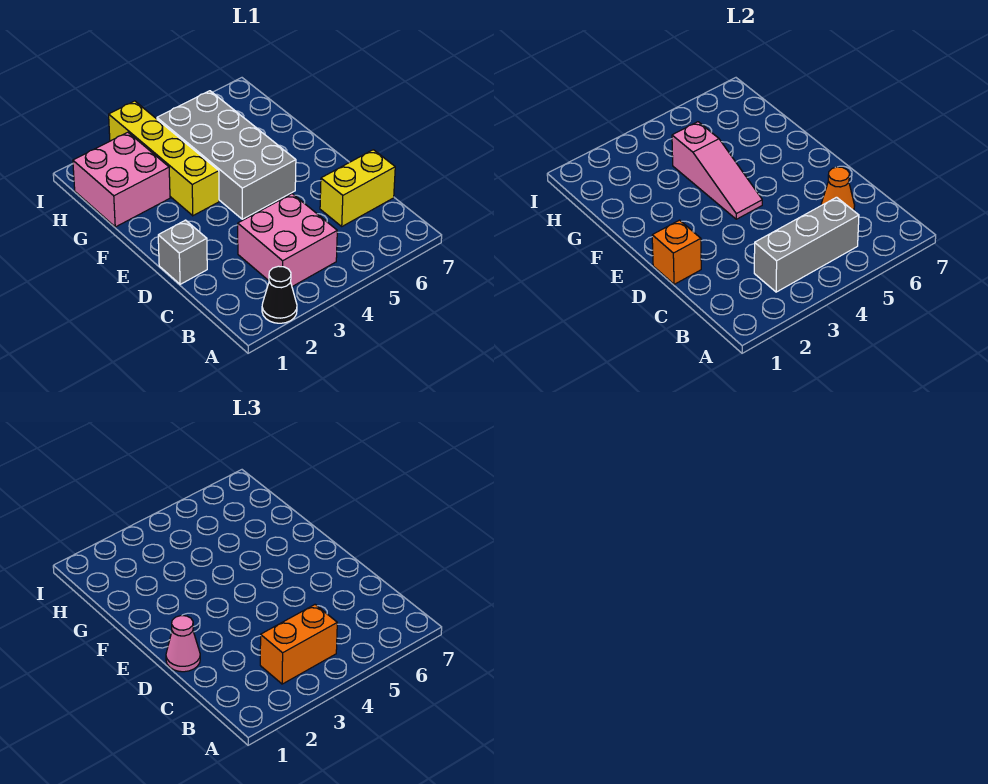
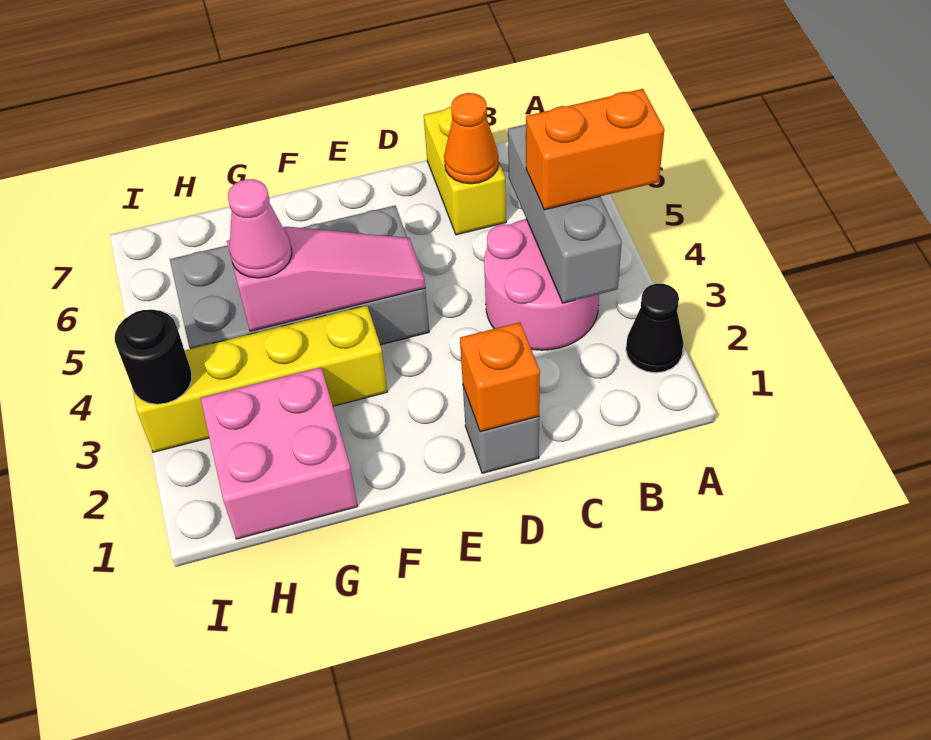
pink 2x2 brick [238,194,337,287] -> pink 2x2 round brick [484,219,599,350]
orange 1x2 brick [260,605,337,684] -> orange 1x2 brick turned to [526,89,664,210]
pink 1x1 cone [166,616,200,672] -> pink 1x1 cone moved to [228,179,292,278]
none -> black 1x1 round brick [115,309,192,404]

